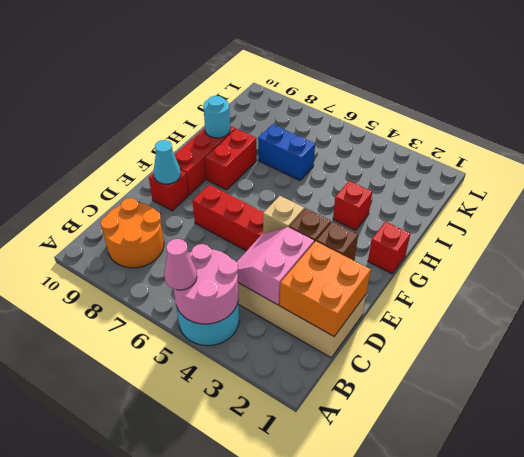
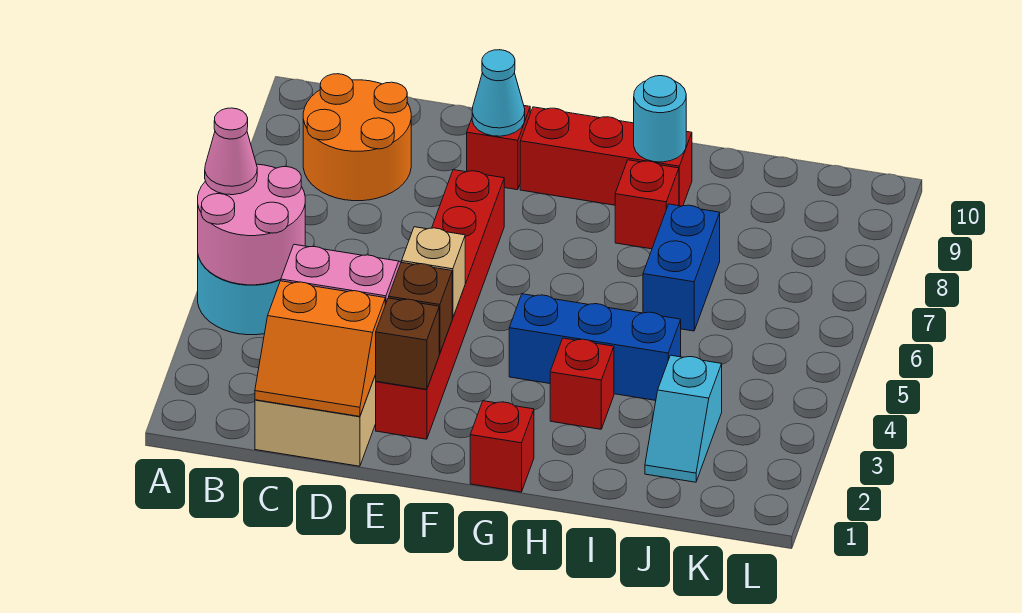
orange 2x2 brick [280,241,371,336] -> orange 2x2 slope [255,281,385,416]
none -> blue 1x3 brick [509,294,681,400]
red 1x2 brick [205,129,257,190] -> red 1x1 brick [615,160,679,249]
none -> cyan 1x2 slope [645,355,722,482]

